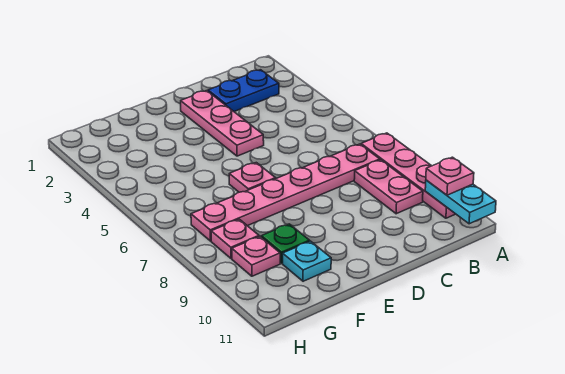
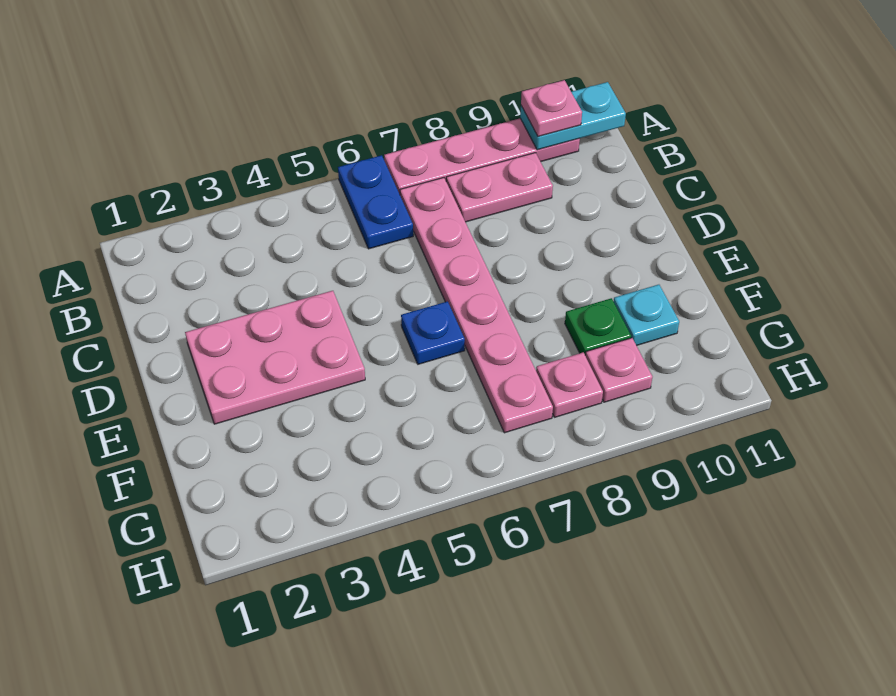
blue 1x2 plate [208,70,279,112] -> blue 1x2 plate moved to [338,155,413,249]
pink 1x3 plate [181,91,264,156] -> pink 2x3 plate [185,291,365,424]
pink 1x1 plate [229,163,276,192] -> blue 1x1 plate [401,301,465,364]

